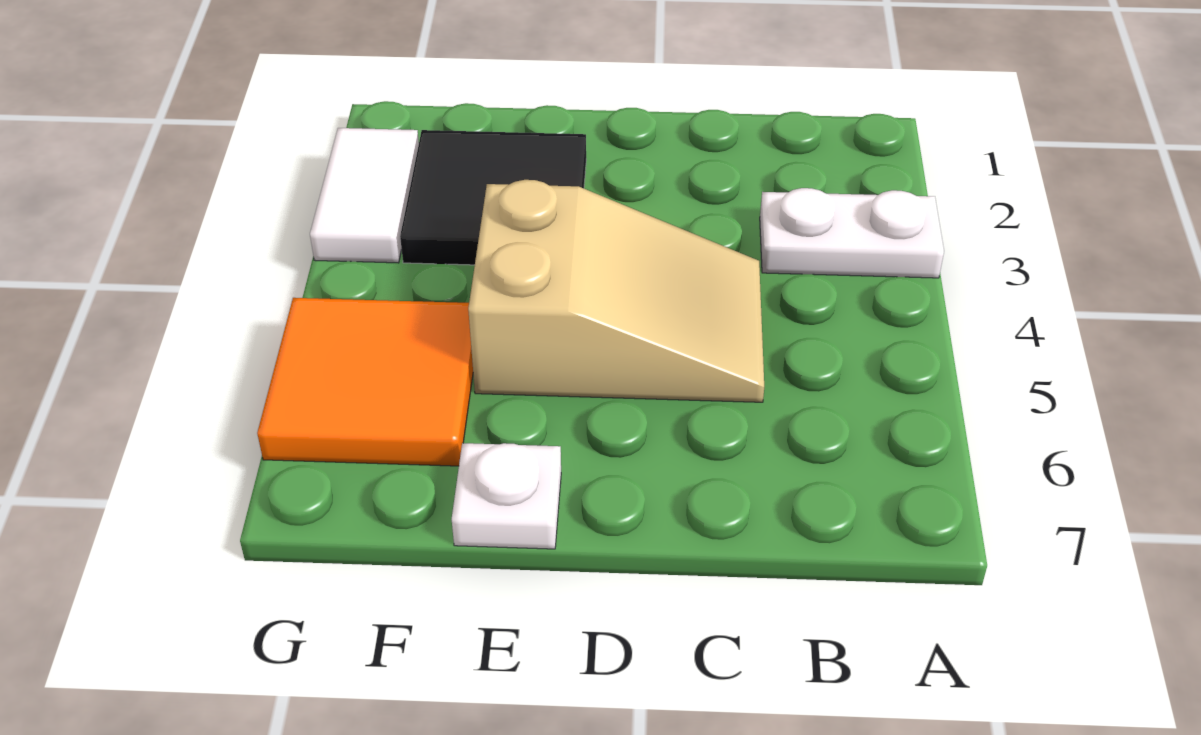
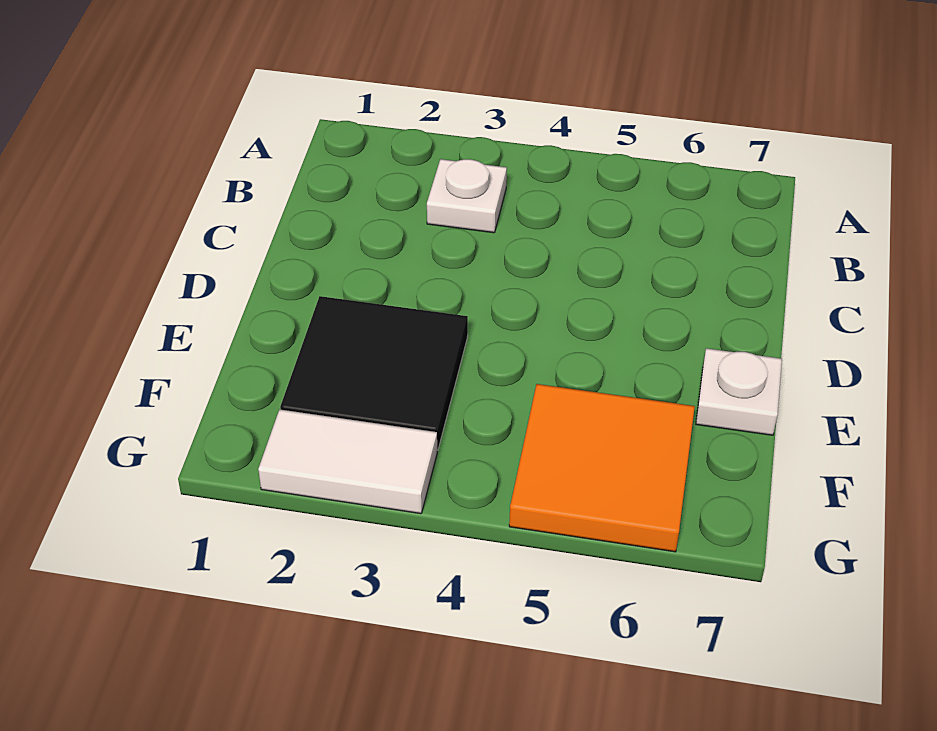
white 1x2 plate [760,188,944,278] -> white 1x1 plate [427,159,507,233]
tan 2x3 slope [468,180,764,402] -> none

